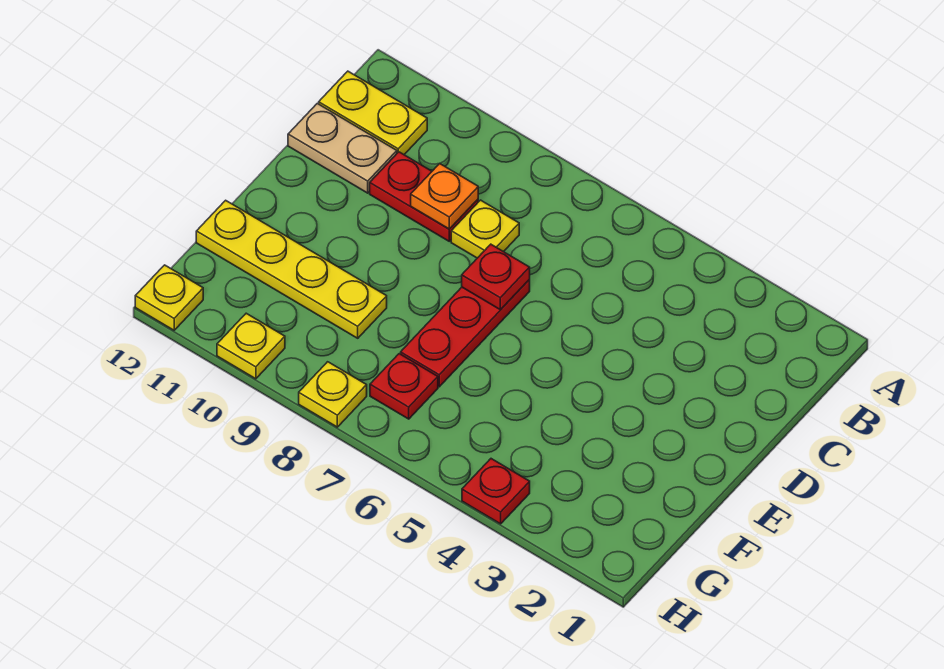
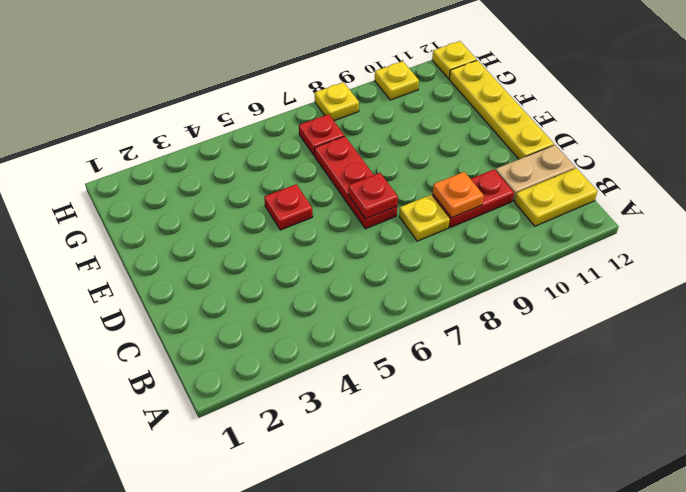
yellow 1x4 plate [196,200,387,338] -> yellow 1x4 plate turned to [449,60,554,159]
red 1x1 plate [462,459,530,524] -> red 1x1 plate moved to [264,184,313,230]

